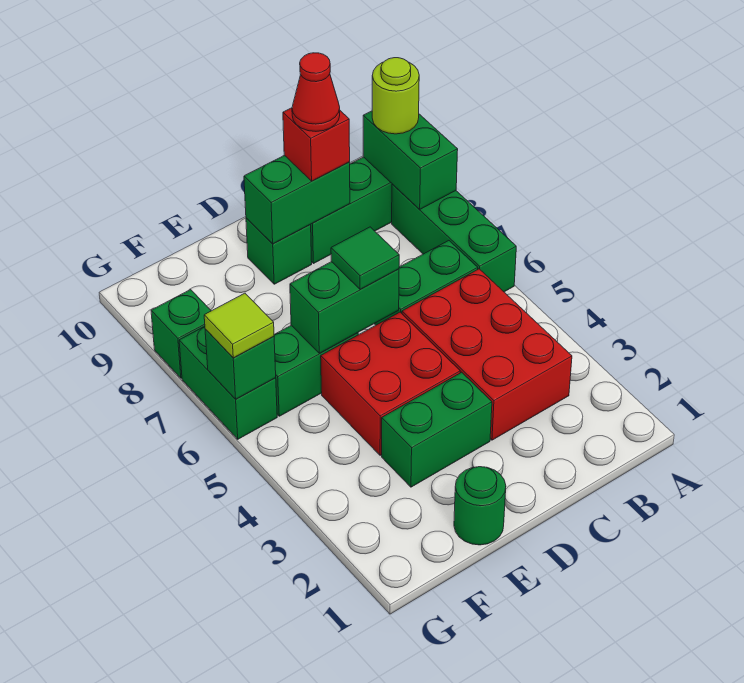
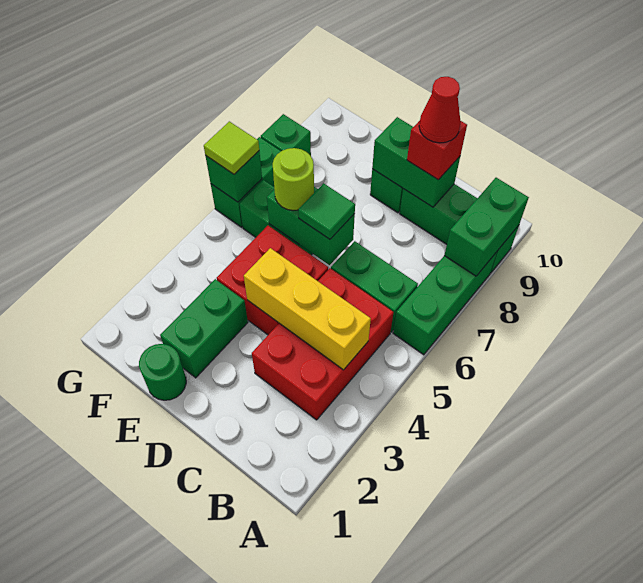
lime 1x1 round brick [372,58,419,134] -> lime 1x1 round brick moved to [273,148,314,211]
none -> yellow 1x3 brick [244,248,371,370]
green 1x2 brick [382,372,492,487] -> green 1x2 brick turned to [160,279,248,378]

